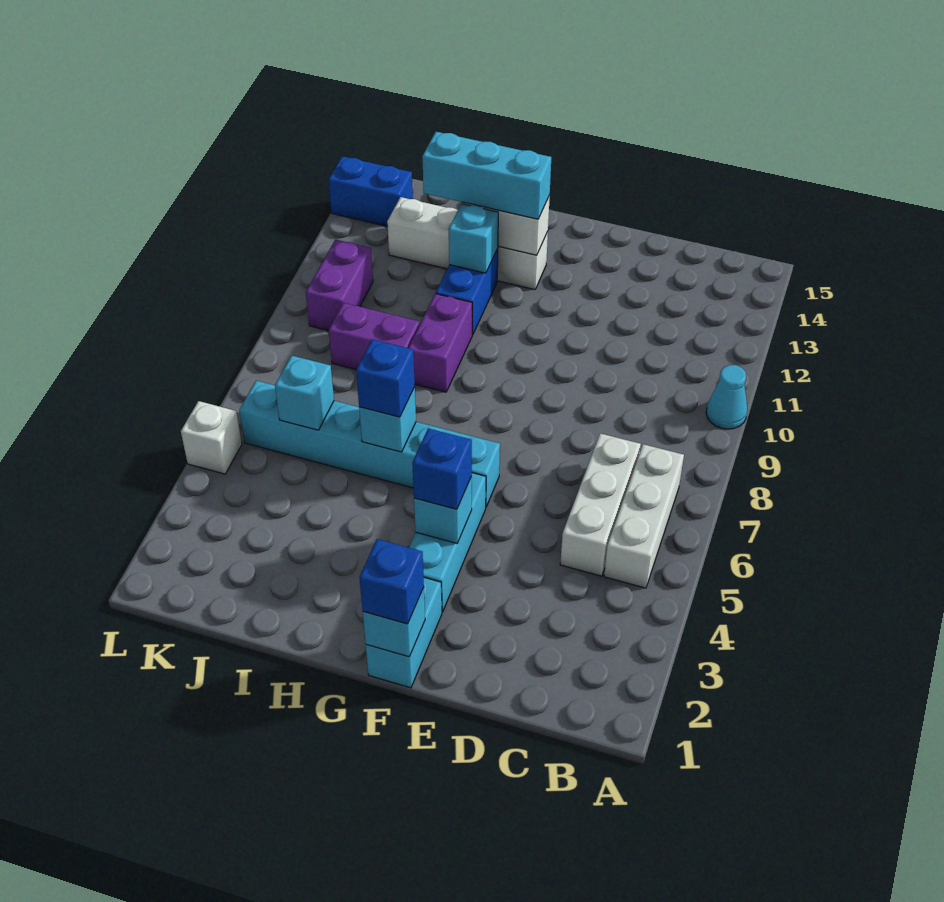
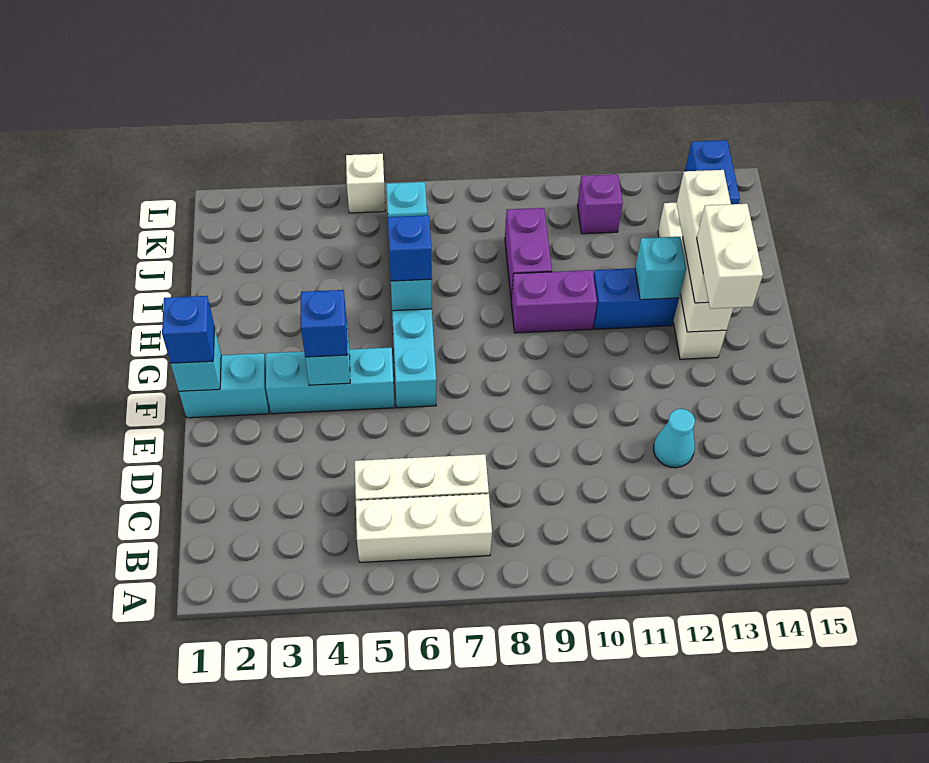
cyan 1x1 cone [706,365,747,429] -> cyan 1x1 cone moved to [653,409,695,468]
none -> white 1x2 brick [697,204,763,309]
cyan 1x3 brick [422,132,551,219] -> white 1x3 brick [677,170,731,303]
purple 1x2 brick [306,240,373,331] -> purple 1x1 brick [577,174,623,234]

